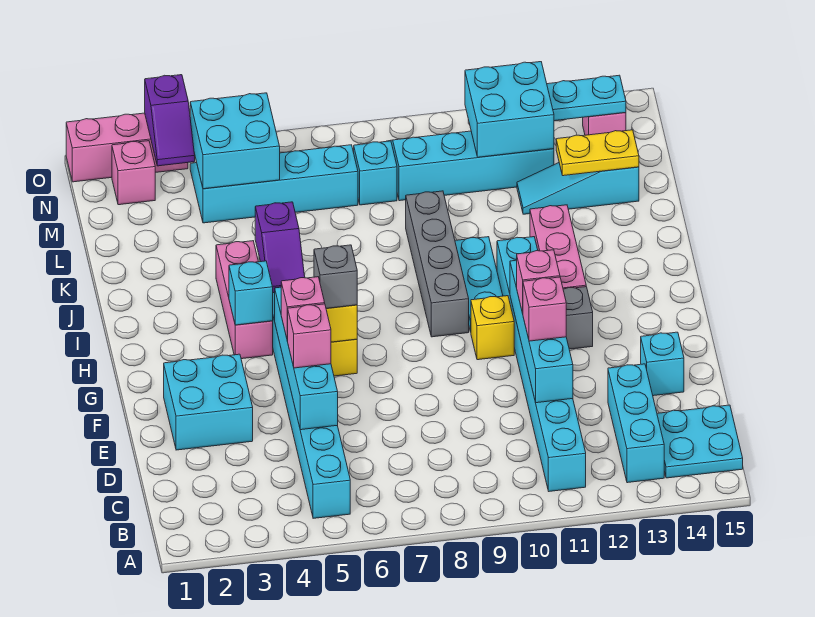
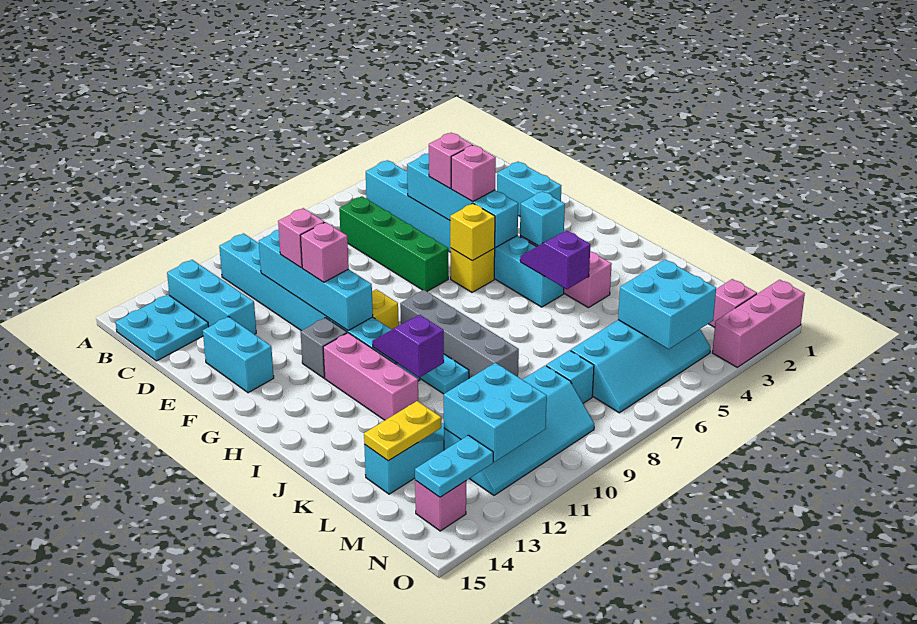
none -> green 1x4 brick [339,196,448,291]
cyan 2x2 brick [164,354,253,450] -> cyan 1x2 brick [497,162,561,216]
cyan 1x1 brick [641,332,684,396] -> cyan 1x2 brick [203,317,274,393]
grey 1x1 brick [314,245,357,308] -> none
purple 1x2 slope [145,75,195,166] -> purple 1x2 slope moved to [372,315,444,377]

